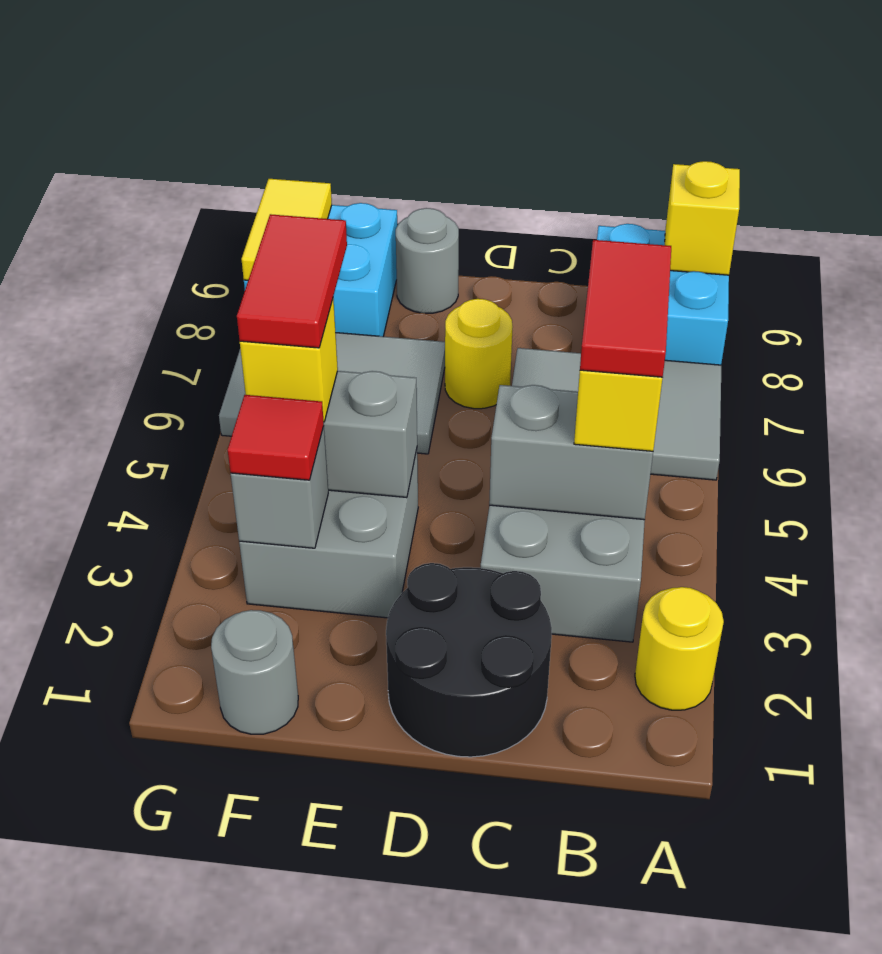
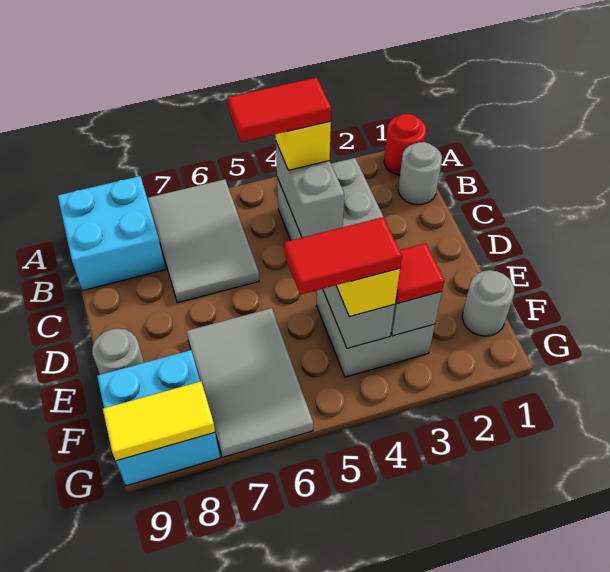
none -> red 1x1 round brick [384,114,426,175]
yellow 1x1 round brick [635,587,724,710] -> none
yellow 1x1 brick [665,161,740,275] -> none
none -> grey 1x1 round brick [398,142,442,205]
black 2x2 round brick [386,563,552,757] -> none
yellow 1x1 round brick [445,299,513,409] -> none

